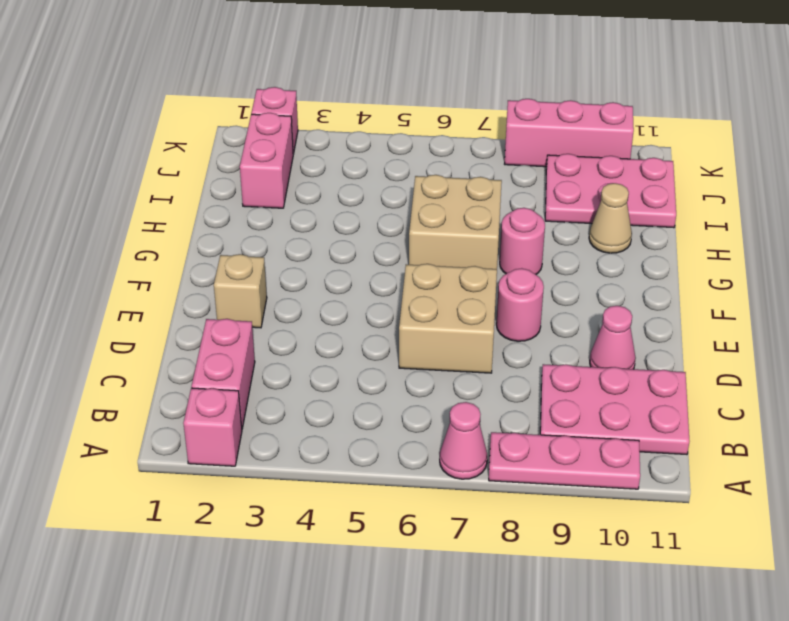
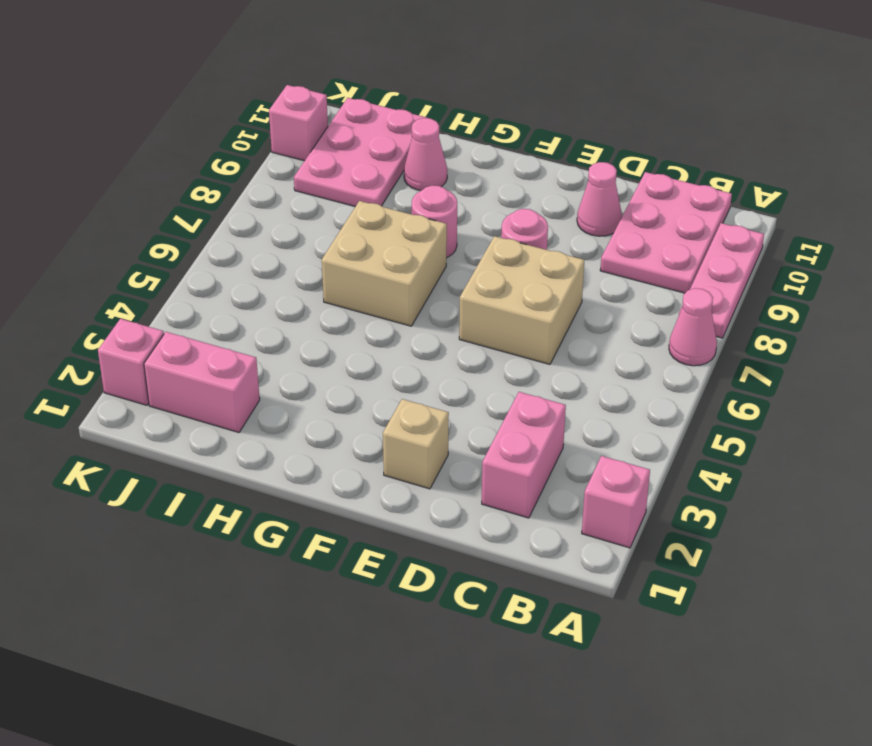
pink 1x2 brick [191,319,255,428] -> pink 1x2 brick turned to [482,392,566,518]
tan 1x1 cone [589,183,632,253] -> pink 1x1 cone [404,118,447,191]
pink 1x3 brick [505,99,634,167] -> pink 1x1 brick [269,85,328,161]

